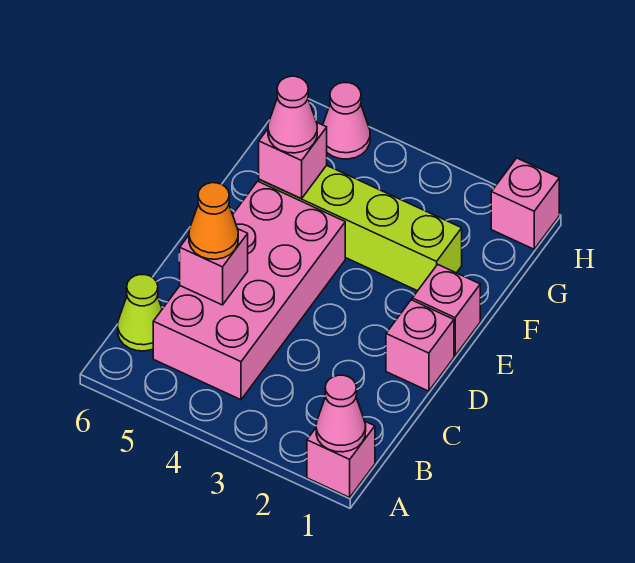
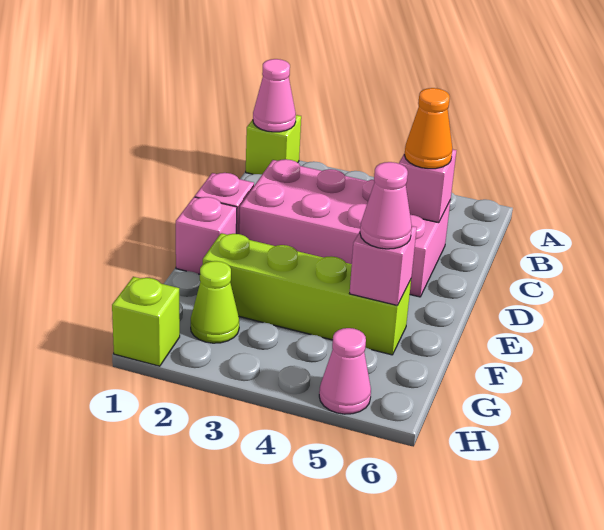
pink 1x1 brick [307,422,375,497] -> lime 1x1 brick [246,115,301,174]
pink 2x4 brick [153,181,345,400] -> pink 2x4 brick turned to [239,159,451,297]
lime 1x1 cone [118,275,162,351] -> lime 1x1 cone moved to [191,261,239,343]
pink 1x1 brick [491,158,559,249] -> lime 1x1 brick [112,277,180,366]

